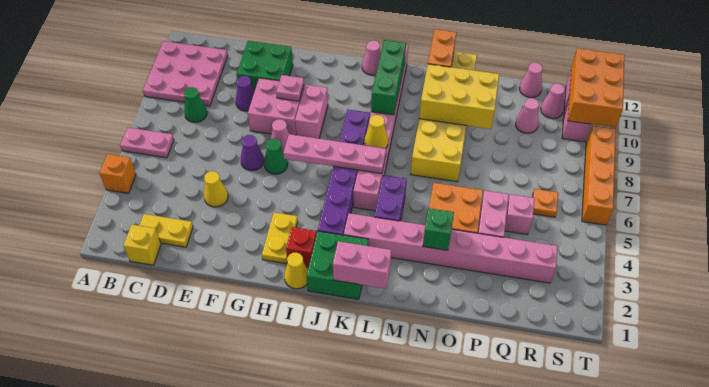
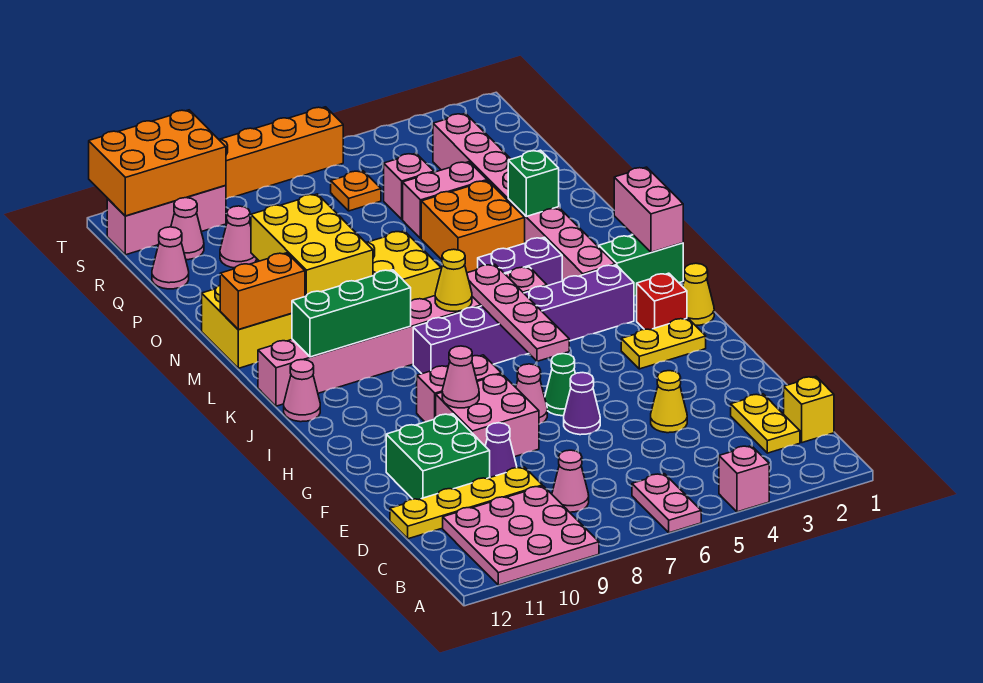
orange 1x1 brick [99,154,136,193] -> pink 1x1 brick [719,446,769,512]
green 1x1 cone [184,87,207,122] -> pink 1x1 cone [552,450,589,512]
none -> yellow 1x4 plate [390,467,542,539]
pink 1x1 plate [276,75,304,101] -> pink 1x1 cone [442,346,479,408]
green 2x2 brick [307,231,368,299] -> green 1x2 brick [599,235,683,296]

